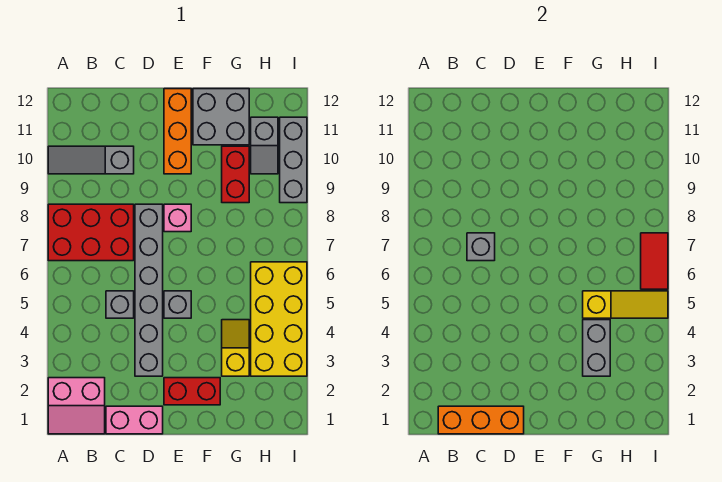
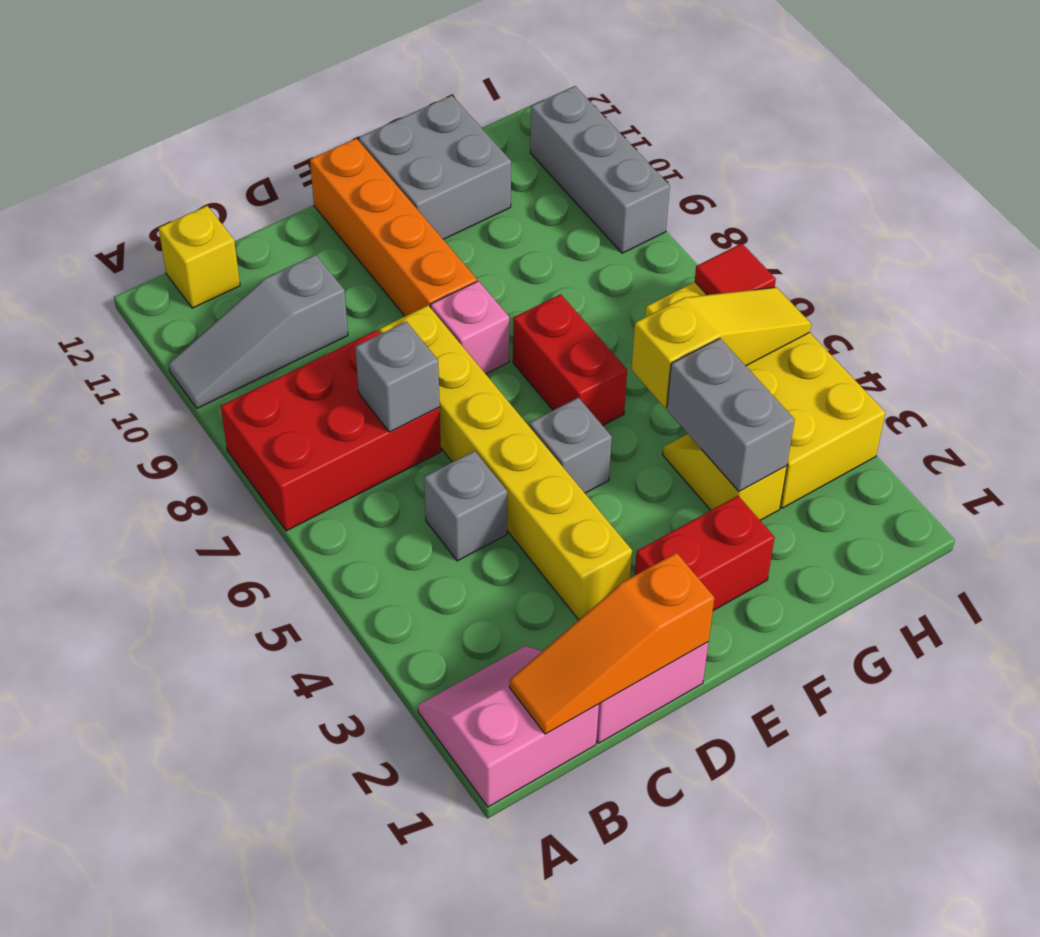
pink 2x2 slope [48,378,105,434] -> pink 2x2 slope turned to [418,646,599,807]
orange 1x3 brick [438,406,524,434] -> orange 1x3 slope [509,553,714,734]
none -> yellow 1x1 brick [159,206,240,308]
grey 1x6 brick [135,204,163,376] -> yellow 1x6 brick [379,305,632,620]
orange 1x3 brick [164,89,191,174] -> orange 1x4 brick [310,138,477,316]
red 1x2 brick [222,146,249,203] -> red 1x2 brick moved to [513,294,627,426]
grey 1x2 slope [251,117,278,174] -> none
red 1x2 tile [641,233,668,289] -> red 1x1 tile [695,243,776,295]

